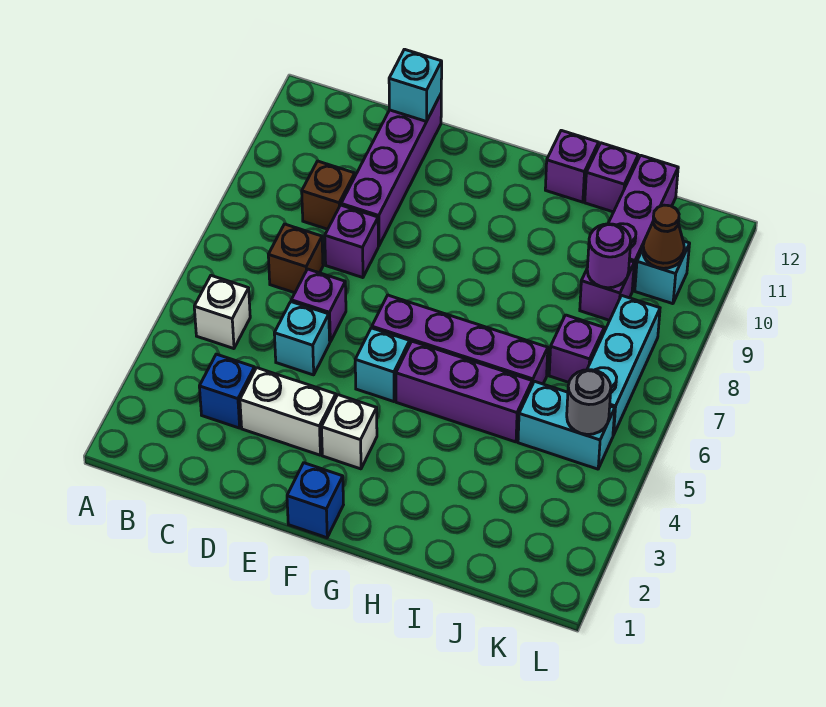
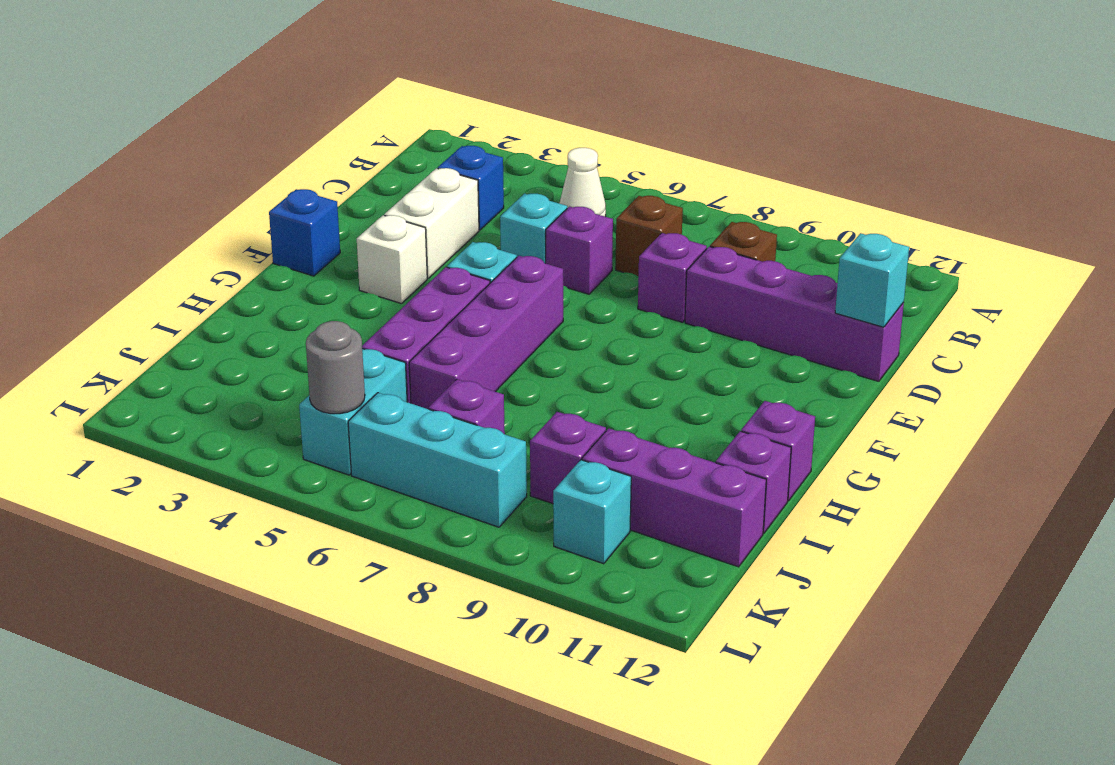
white 1x1 brick [194,276,250,349] -> white 1x1 cone [559,148,606,217]
purple 1x1 round brick [587,224,631,288] -> none
brown 1x1 cone [643,205,684,268] -> none

